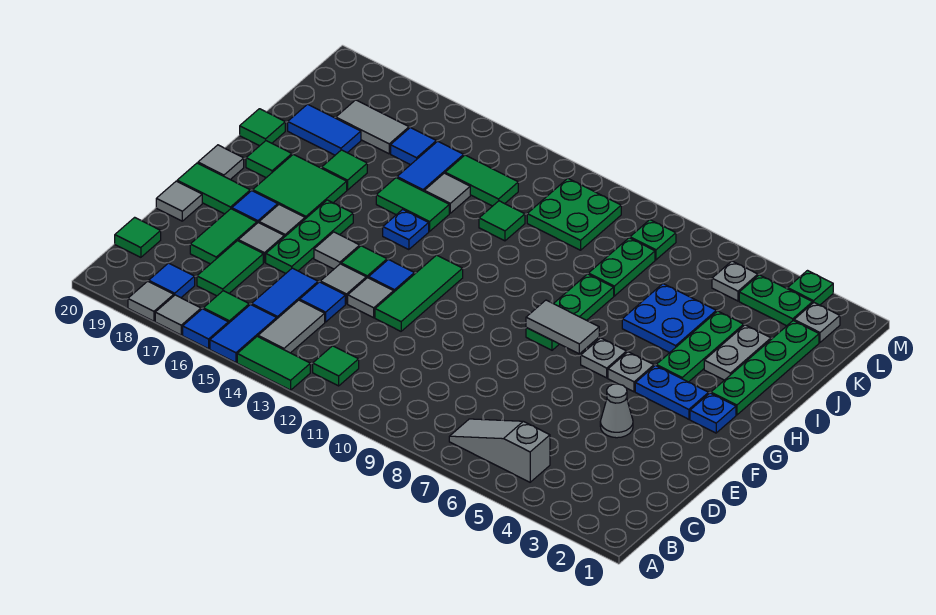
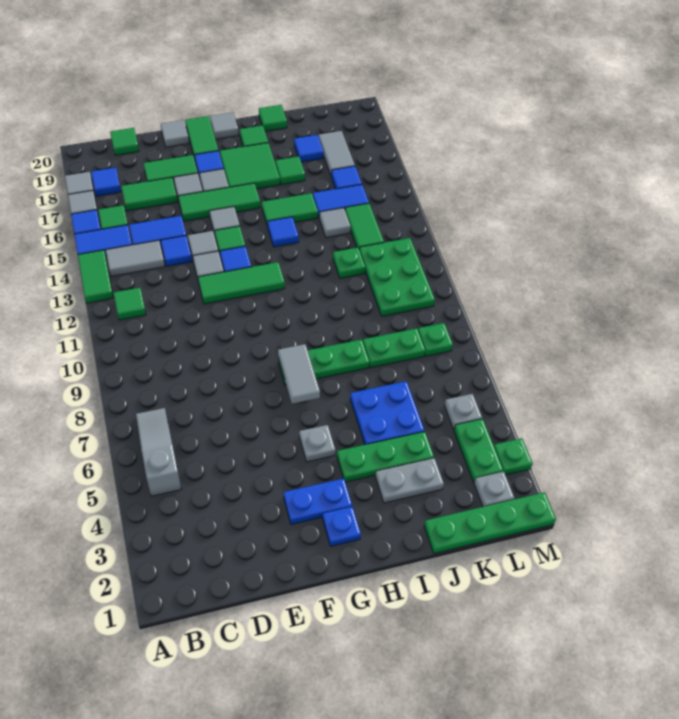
grey 1x1 cone [600,384,633,438] -> none
green 1x3 plate [266,200,353,273] -> green 1x3 tile [178,183,260,221]
blue 1x2 plate [635,365,709,419] -> blue 1x2 plate turned to [284,478,352,524]
grey 1x1 plate [581,338,627,378] -> none
green 1x4 plate [711,321,819,415] -> green 1x4 plate moved to [424,492,556,553]
blue 1x1 plate [383,209,429,250] -> blue 1x1 tile [267,217,299,247]
green 1x2 tile [376,178,449,231] -> green 1x2 tile turned to [262,193,318,226]
green 1x1 tile [479,201,525,241] -> green 1x1 plate [333,247,365,278]
blue 1x2 tile [288,104,361,155] -> blue 1x1 tile [294,135,324,162]
green 2x2 plate [527,178,621,250] -> green 2x3 plate [359,238,435,316]

